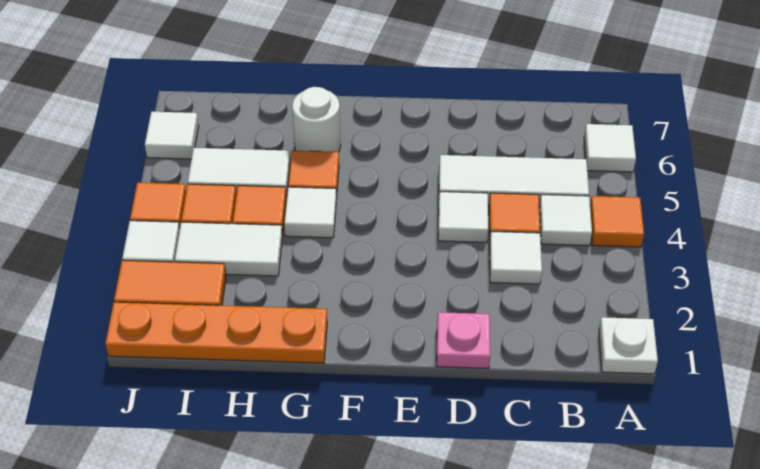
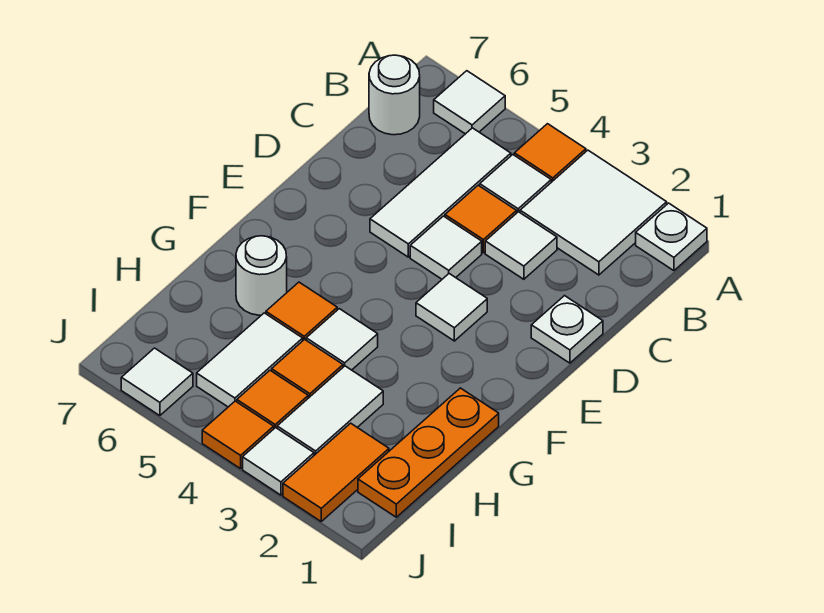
none -> white 2x2 tile [520,150,667,275]
none -> white 1x1 round brick [369,55,420,135]
pink 1x1 plate [437,312,490,368] -> white 1x1 plate [531,296,603,363]
none -> white 1x1 tile [416,274,487,341]
orange 1x4 plate [105,302,327,363] -> orange 1x3 plate [358,388,499,517]

